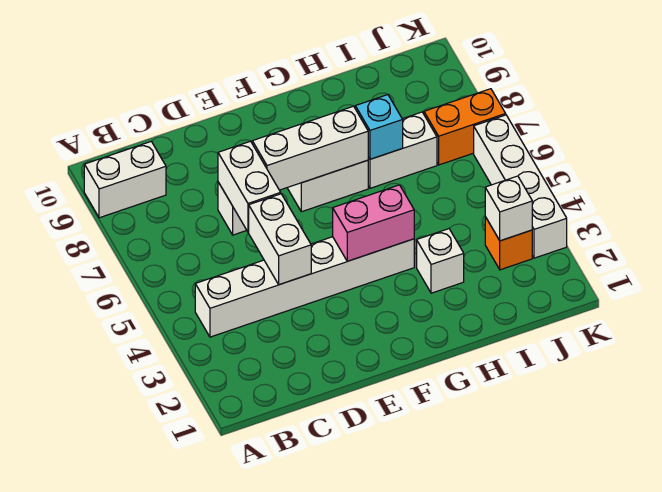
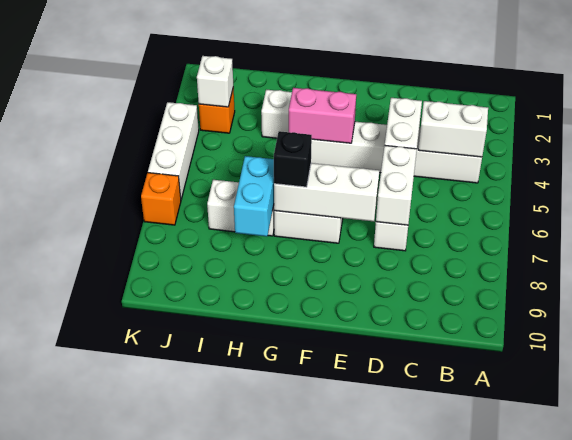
white 1x2 brick [84,141,166,218] -> white 1x2 brick moved to [418,101,488,157]
none -> black 1x1 brick [274,131,312,187]
cyan 1x1 brick [355,95,403,159] -> cyan 1x2 brick [234,156,274,236]
orange 1x2 brick [424,89,506,165] -> orange 1x1 brick [141,173,181,225]
white 1x4 brick [474,115,567,258] -> white 1x3 brick [148,102,199,199]

